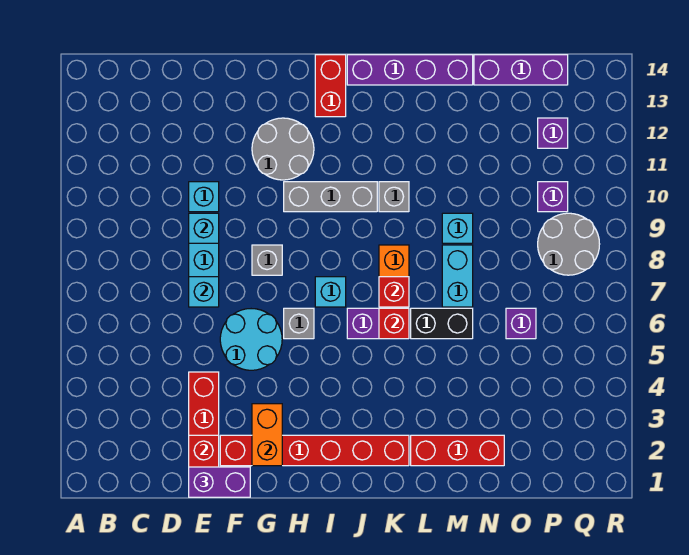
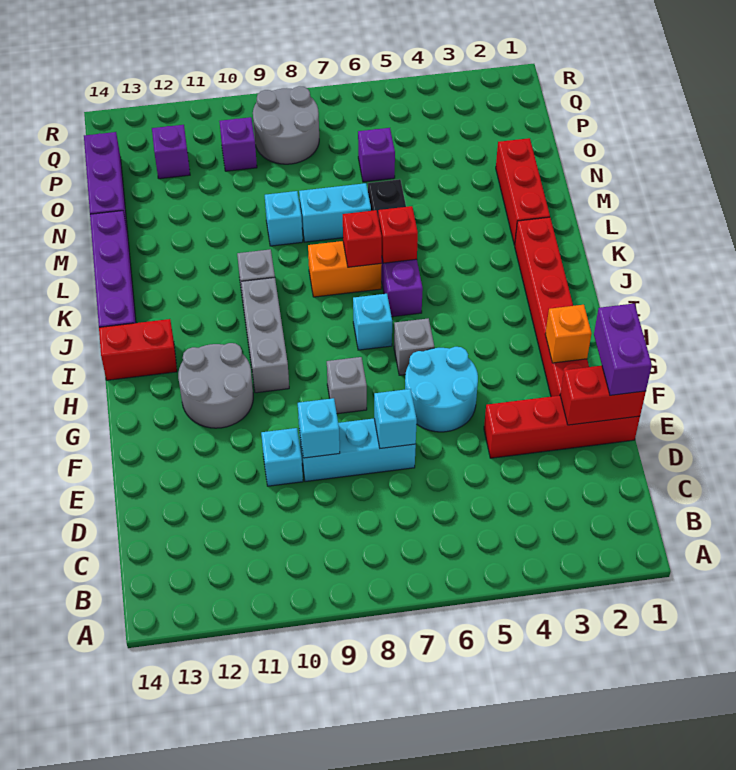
orange 1x2 brick [252,404,282,466] -> orange 1x1 brick [545,305,592,363]

